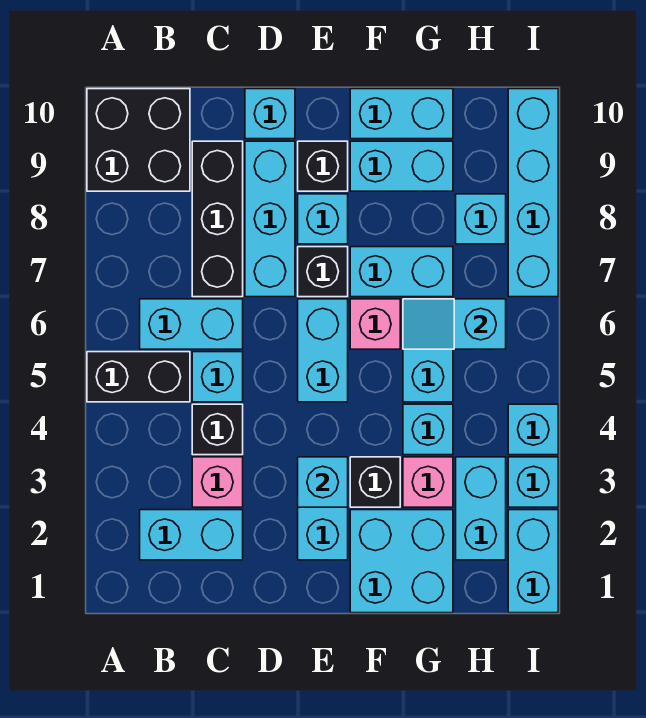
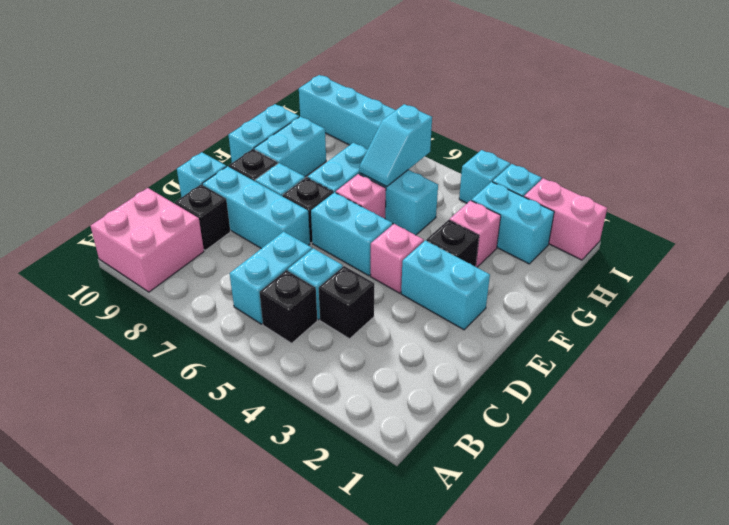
black 1x2 brick [87,352,190,402] -> black 1x1 brick [260,270,317,343]
black 2x2 brick [87,89,190,191] -> pink 2x2 brick [91,188,204,292]
cyan 1x2 brick [140,510,243,560] -> none
pink 1x1 brick [192,457,243,507] -> pink 1x1 brick moved to [371,224,424,293]
black 1x3 brick [192,141,243,297] -> black 1x1 brick [175,185,231,250]
cyan 1x1 brick [298,457,348,507] -> none
cyan 2x2 brick [350,510,453,613] -> none
cyan 1x1 brick [403,404,453,455] -> none
cyan 1x1 brick [456,194,506,244] -> none
cyan 1x2 brick [508,510,558,613] -> pink 1x2 brick [524,178,607,260]

